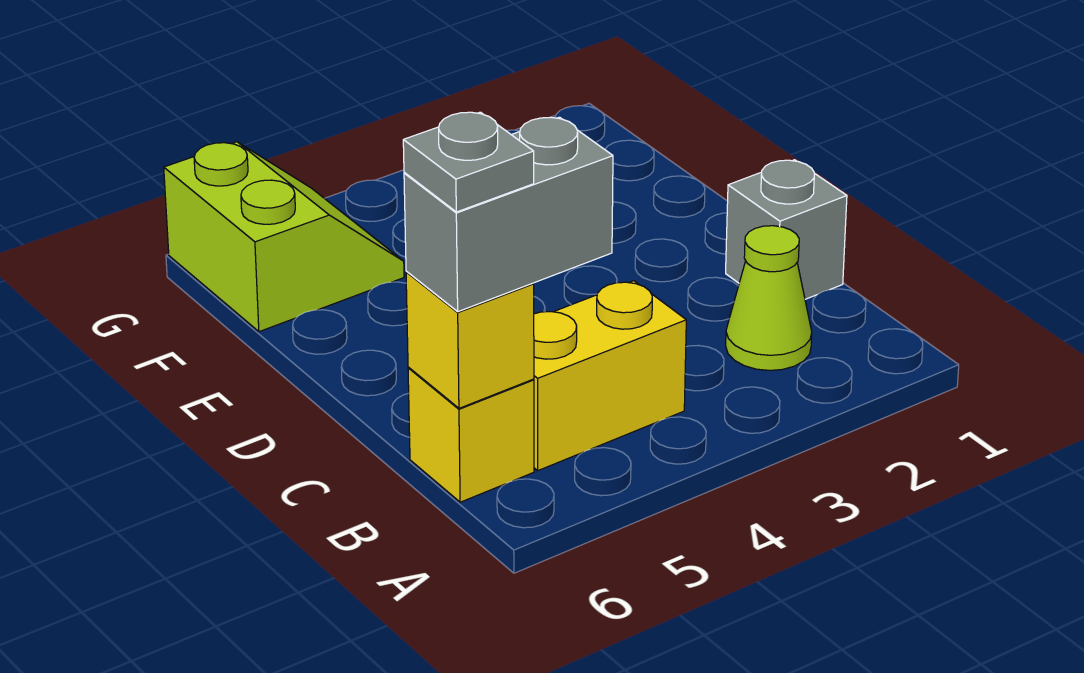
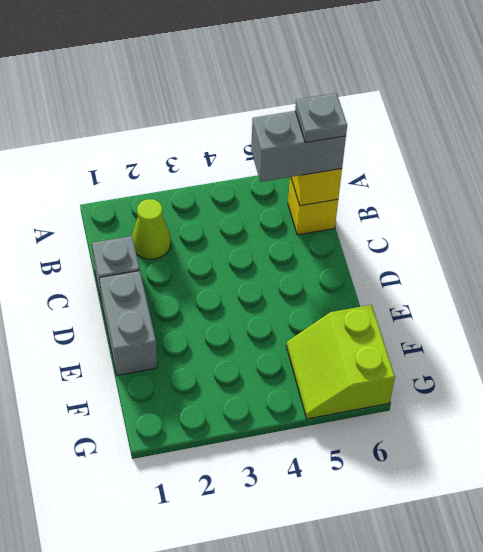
yellow 1x2 brick [533,281,686,470] -> none
none -> grey 1x2 brick [99,271,157,375]

